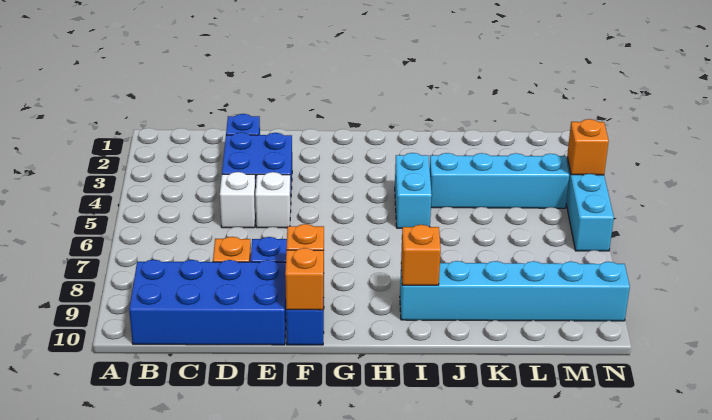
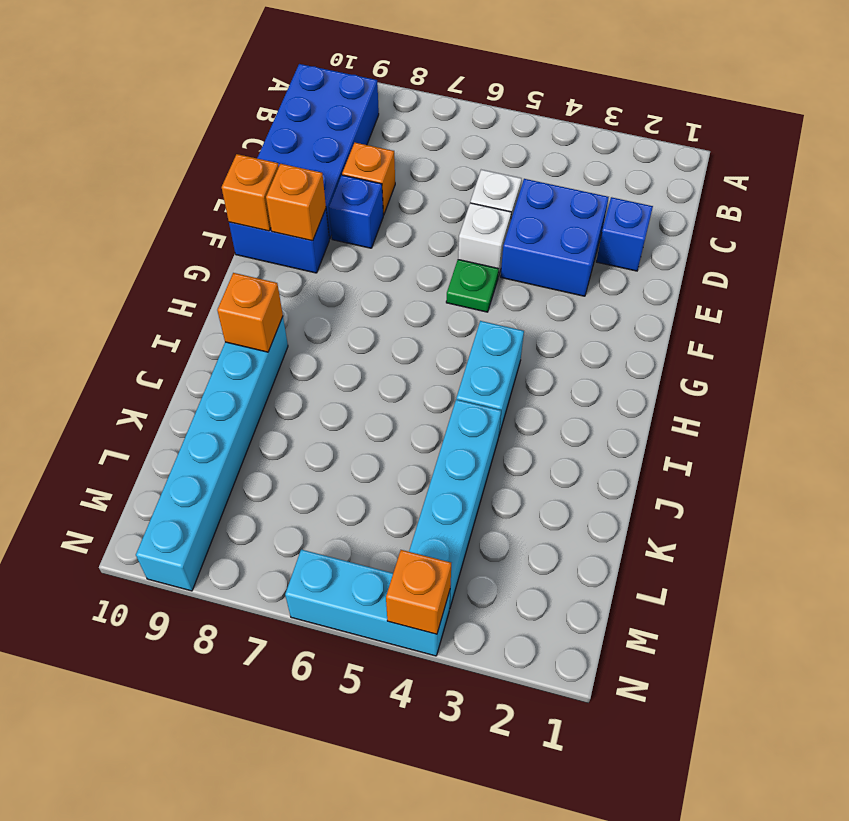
none -> green 1x1 plate [446,260,499,312]
cyan 1x2 brick [395,153,432,228] -> cyan 1x2 brick turned to [456,321,524,434]

